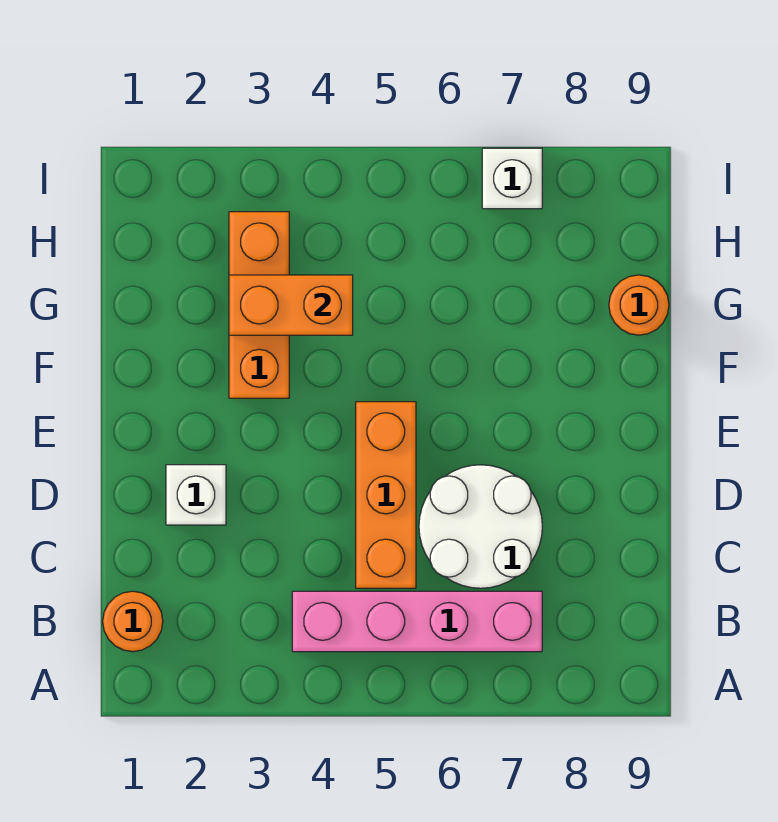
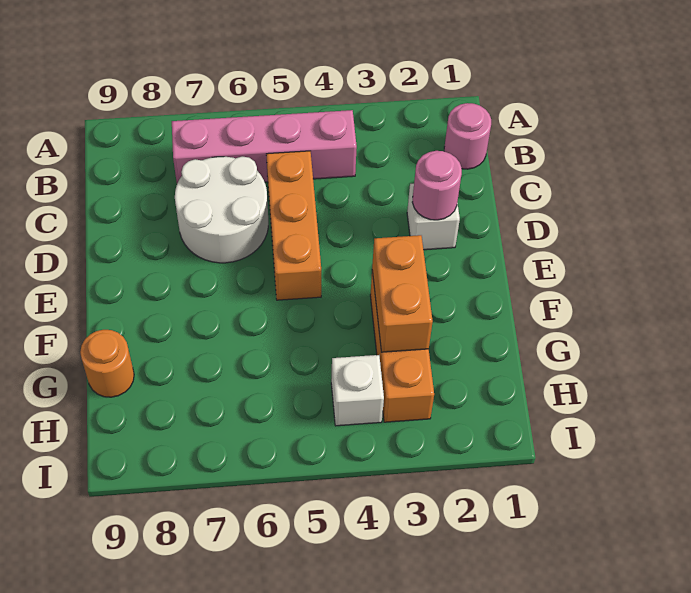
orange 1x1 round brick [103,591,163,652] -> pink 1x1 round brick [444,103,491,169]
none -> pink 1x1 round brick [412,151,462,220]
orange 1x2 brick [229,275,353,335] -> orange 1x2 brick turned to [372,235,433,352]
white 1x1 brick [482,148,542,209] -> white 1x1 brick moved to [331,355,384,426]

